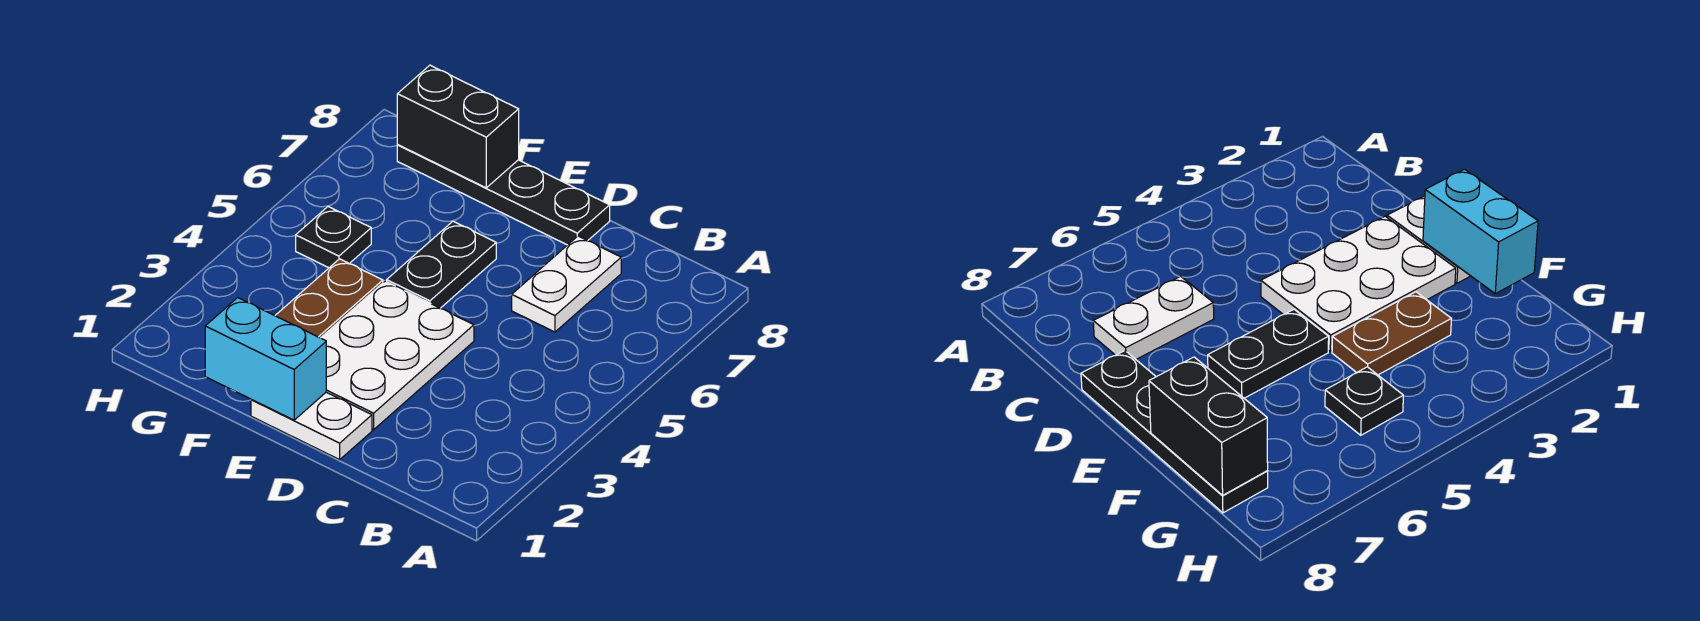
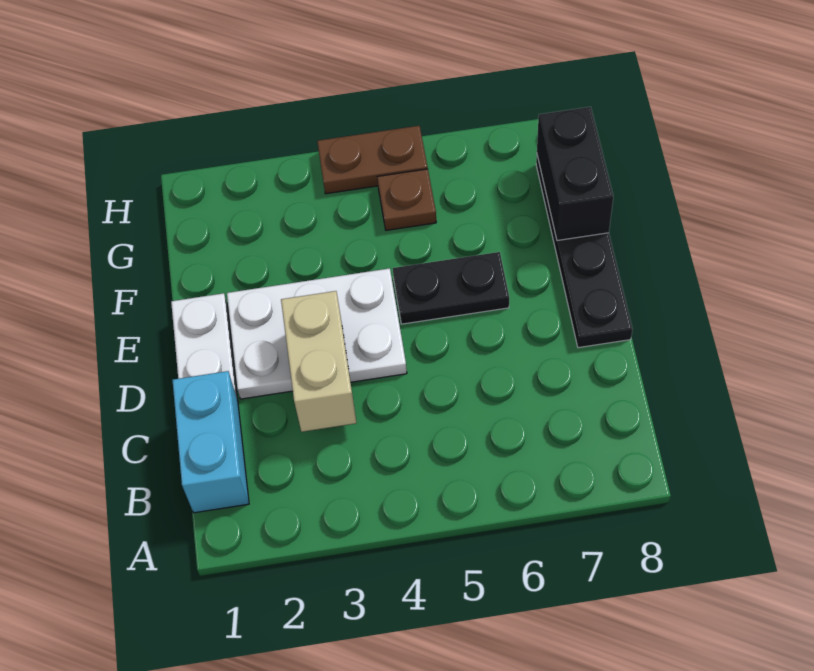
none -> tan 1x2 brick [281,291,356,432]
white 1x2 plate [512,236,621,332] -> none
cyan 1x2 brick [205,298,326,420] -> cyan 1x2 brick moved to [172,371,249,513]
brown 1x2 plate [275,259,383,338] -> brown 1x2 plate moved to [317,126,428,194]
black 1x1 plate [296,207,371,268] -> brown 1x1 plate [377,169,436,230]

